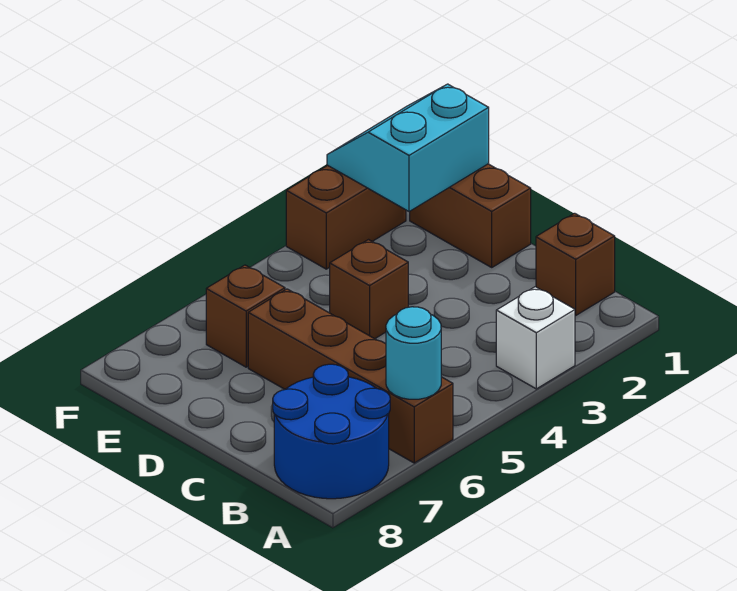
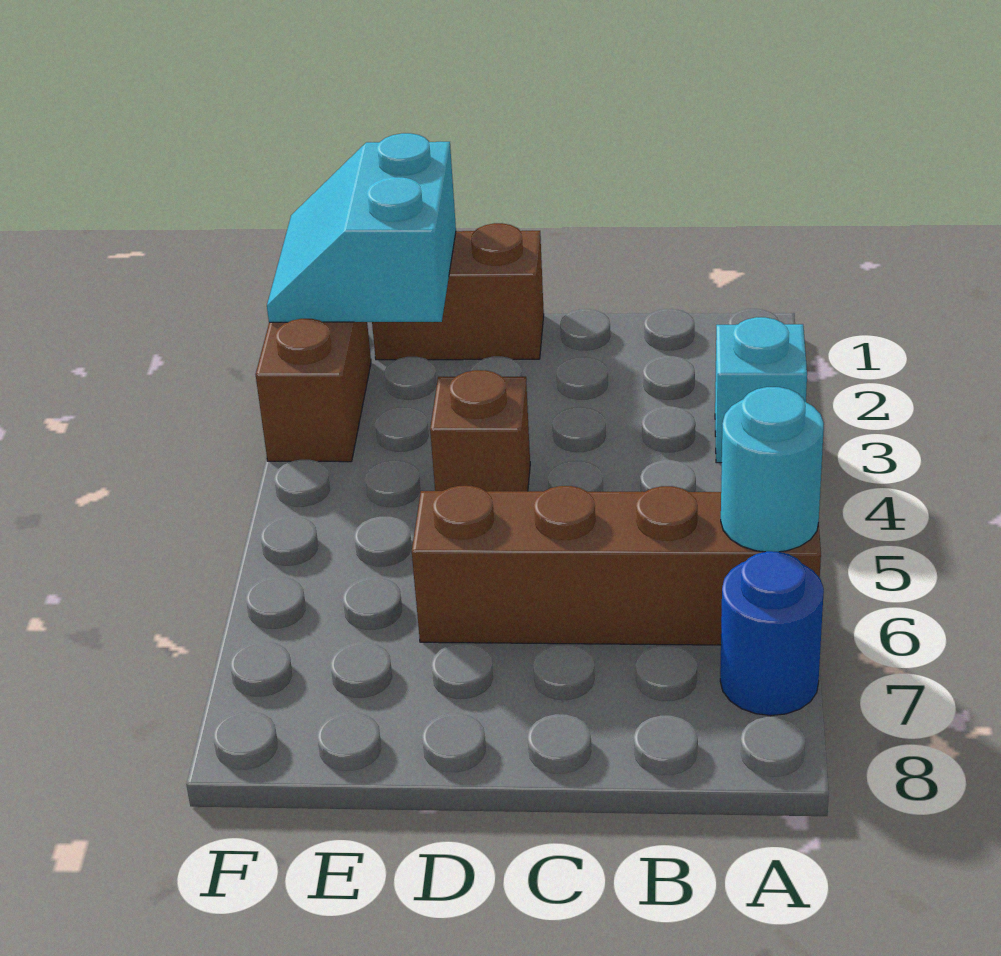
white 1x1 brick [496,287,575,389] -> cyan 1x1 brick [715,317,807,463]
blue 2x2 round brick [273,364,390,499] -> blue 1x1 round brick [720,551,824,716]
brown 1x1 brick [536,213,615,315] -> none
brown 1x1 brick [206,265,285,367] -> none

